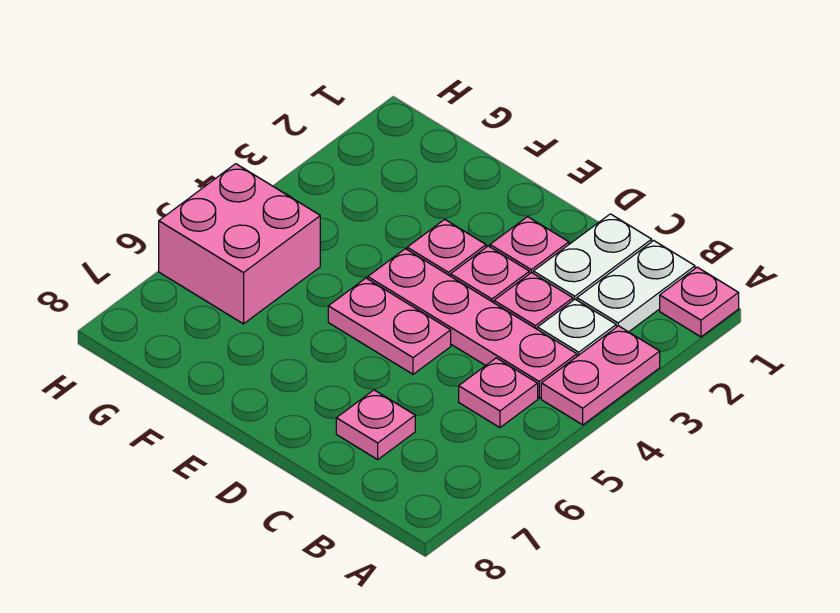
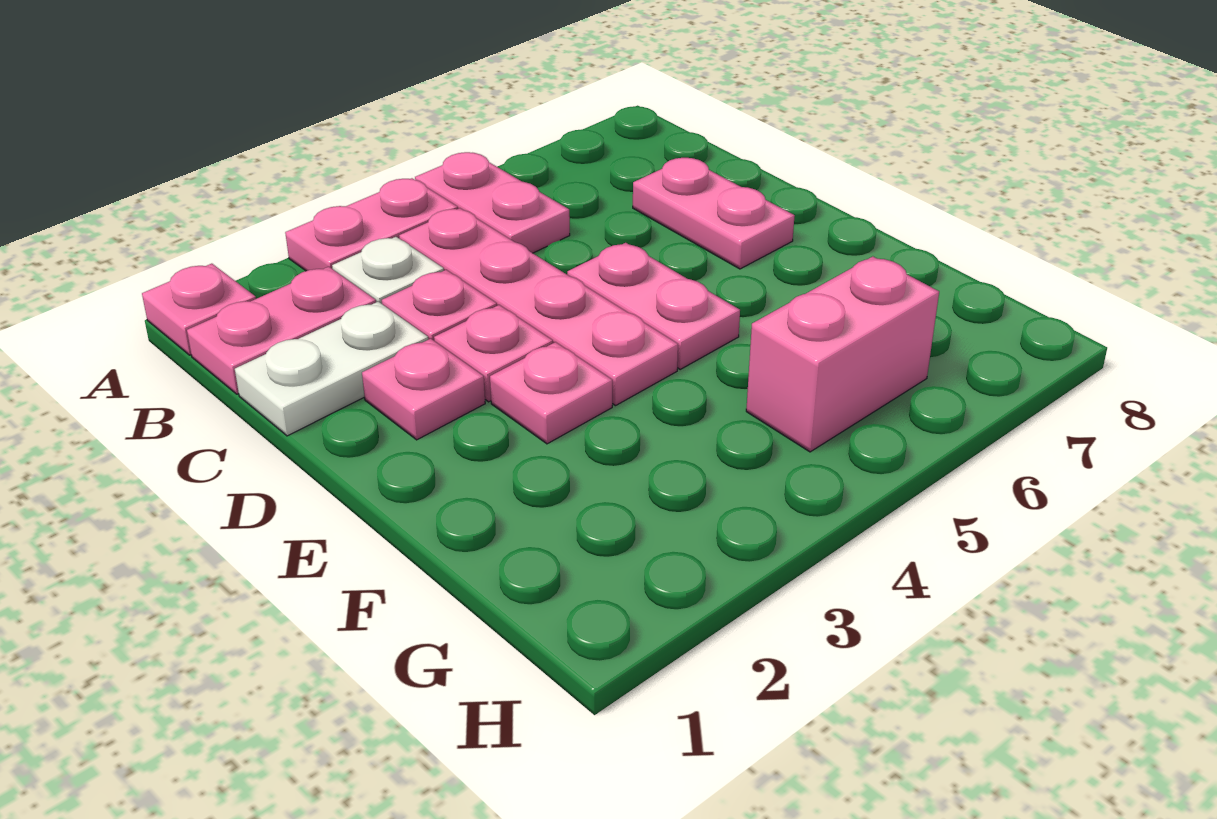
white 1x2 plate [577,241,695,332] -> pink 1x2 plate [187,267,376,394]
pink 1x1 plate [459,358,538,428] -> pink 1x2 plate [415,152,570,253]
pink 1x1 plate [336,390,415,459] -> pink 1x2 plate [633,158,795,269]
pink 2x2 brick [159,164,320,324] -> pink 1x2 brick [746,256,939,452]

